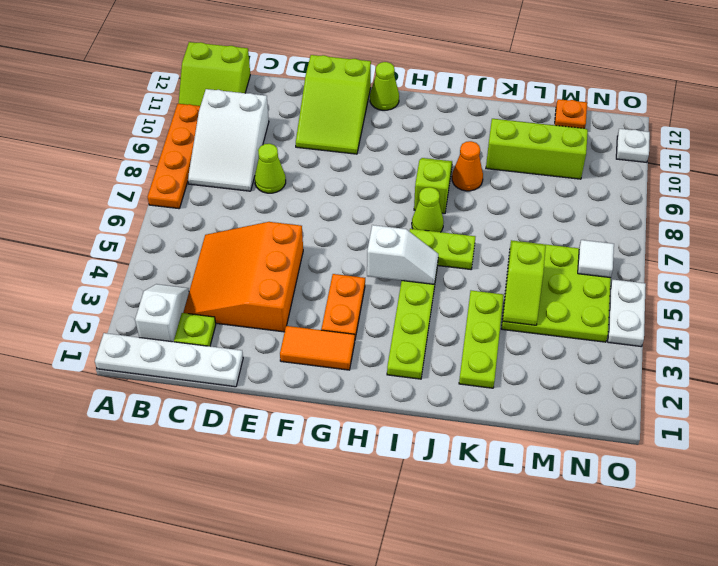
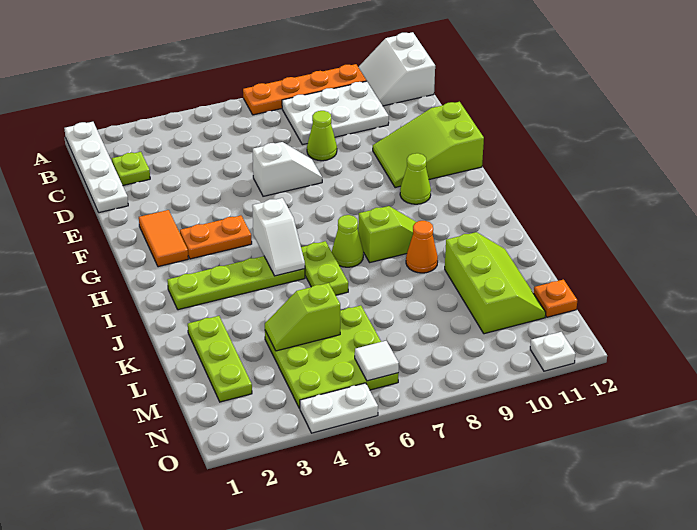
lime 2x2 slope [179,42,250,106] -> white 2x2 slope [358,32,435,106]
white 1x2 slope [135,284,189,342] -> white 1x2 slope moved to [253,142,322,196]
white 2x3 slope [188,89,269,191] -> white 2x3 plate [282,81,389,145]
orange 3x3 slope [183,222,303,332] -> none
lime 1x1 cone [370,62,399,110] -> lime 1x1 cone moved to [400,153,431,204]
lime 1x3 plate [459,291,504,388] -> lime 1x3 plate turned to [188,316,252,402]

